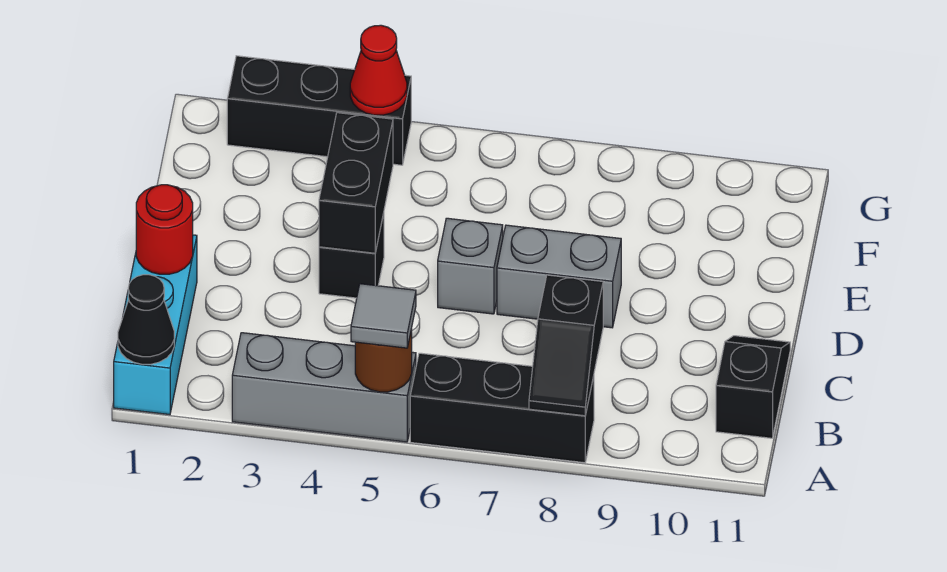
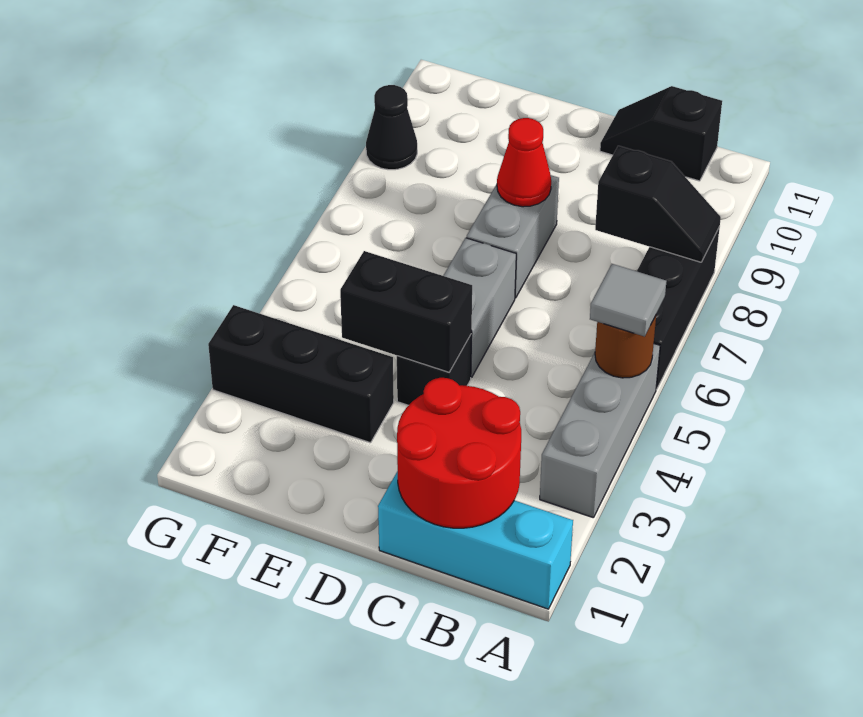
black 1x1 cone [118,275,174,364] -> black 1x1 cone moved to [366,85,417,170]
red 1x1 round brick [136,185,193,274] -> red 2x2 round brick [397,378,521,528]
grey 1x1 brick [438,218,503,314] -> grey 1x2 brick [443,238,516,377]
black 1x3 brick [227,56,411,165] -> black 1x3 brick turned to [208,305,394,443]
red 1x1 cone [350,25,407,115] -> red 1x1 cone moved to [497,118,551,207]

